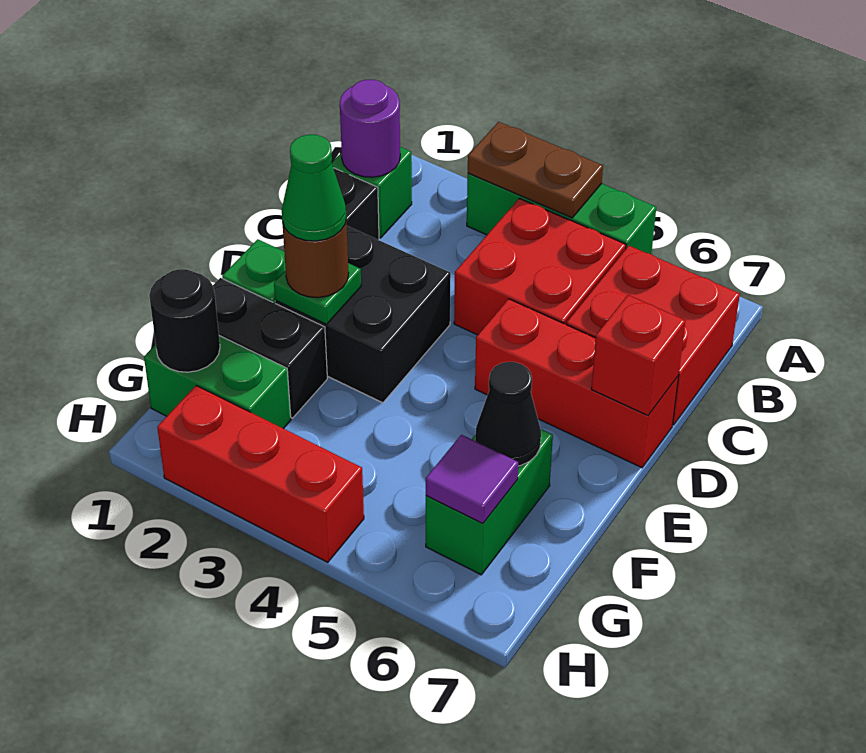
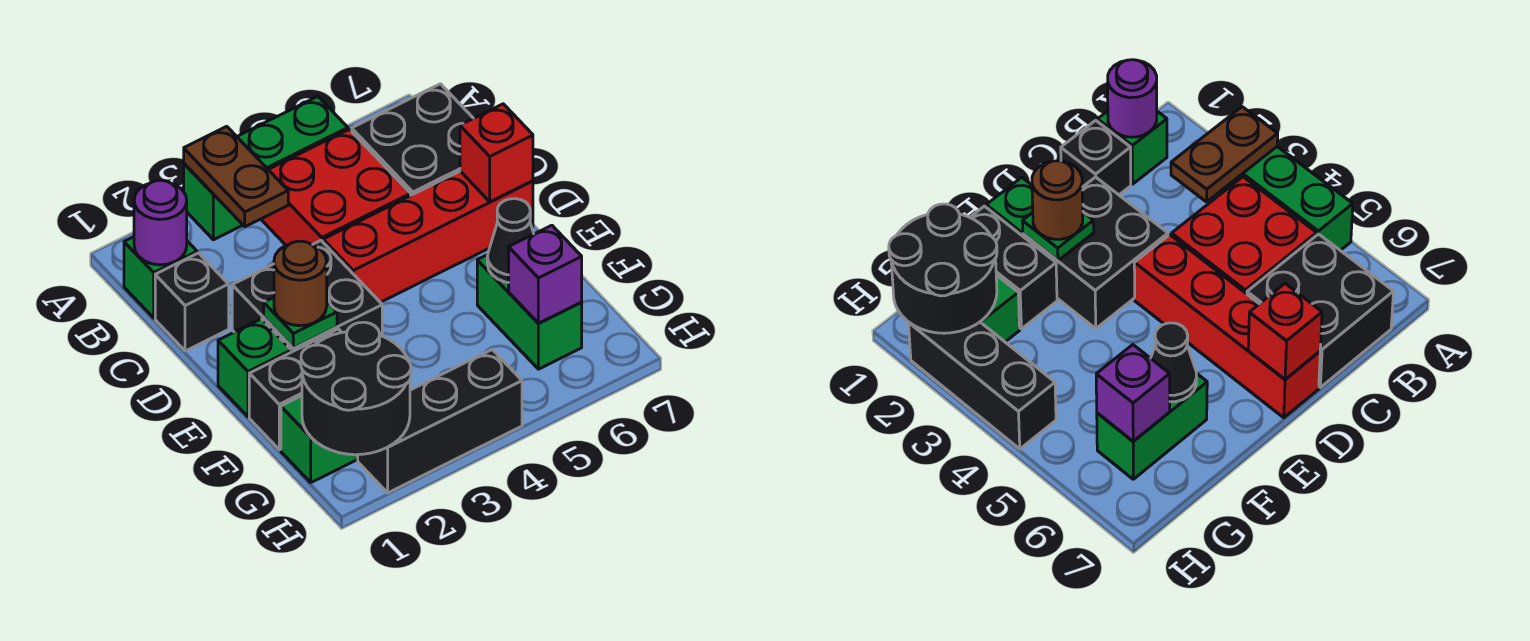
brown 1x2 plate [468,122,603,218] -> brown 1x2 plate turned to [184,126,288,227]
red 2x2 brick [566,246,740,425] -> black 2x2 brick [352,84,473,195]
red 1x3 brick [475,299,678,468] -> red 1x4 brick [323,171,533,302]
green 1x1 cone [282,135,346,241] -> none
black 1x1 round brick [149,269,220,372] -> black 2x2 round brick [301,322,411,455]
purple 1x1 tile [426,435,518,524] -> purple 1x1 brick [509,225,582,323]
red 1x3 brick [157,386,364,562] -> black 1x3 brick [358,350,522,493]

